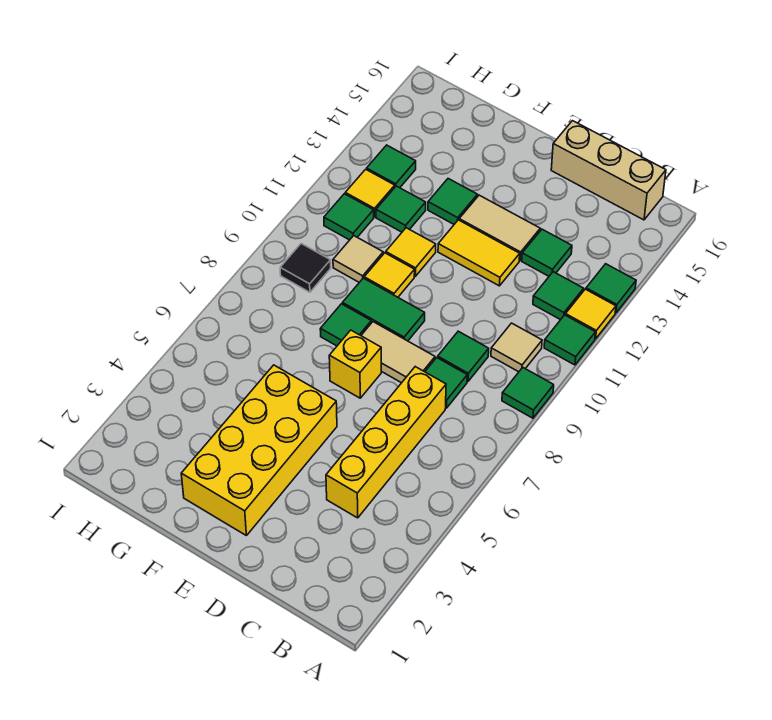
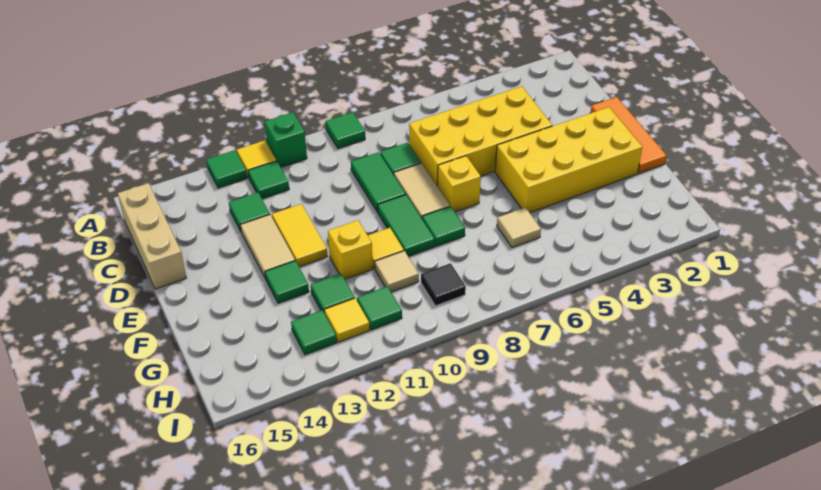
green 1x1 tile [544,315,595,365] -> green 1x1 brick [265,112,307,167]
tan 1x1 tile [491,323,542,372] -> tan 1x1 tile moved to [497,207,541,248]
yellow 1x4 brick [326,367,446,518] -> yellow 2x4 brick [409,86,552,185]
green 1x1 tile [438,331,489,381] -> green 1x2 tile [351,152,406,212]
none -> orange 1x3 tile [591,97,666,173]
yellow 1x1 tile [386,228,436,276] -> yellow 1x1 brick [328,220,373,279]

